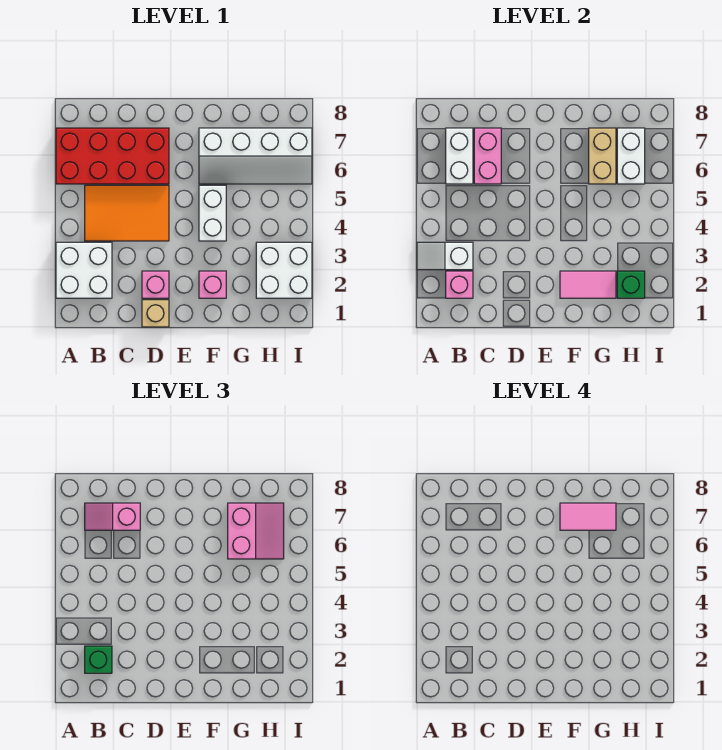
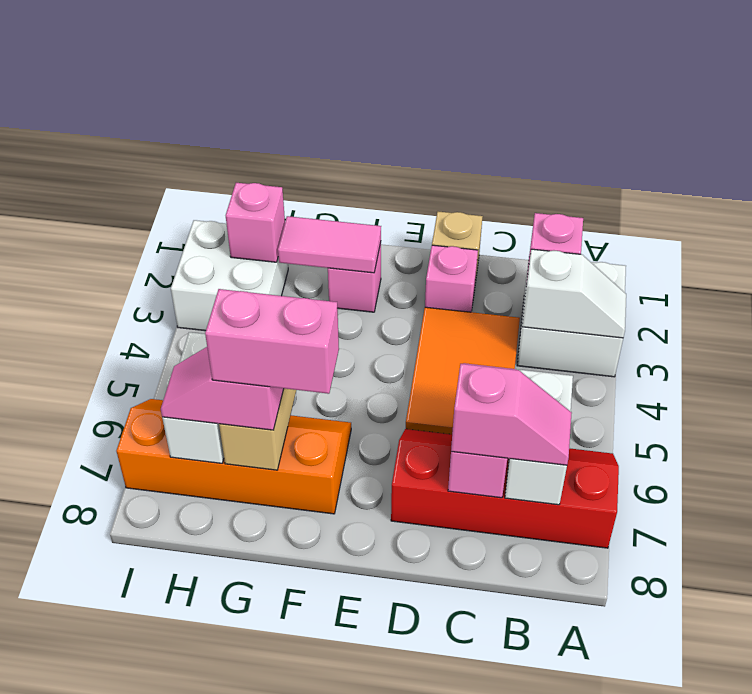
red 2x4 brick [56,128,169,184] -> red 2x4 slope [391,429,619,548]
green 1x1 brick [85,646,112,673] -> none
orange 2x3 tile [85,185,169,241] -> orange 2x3 tile turned to [406,307,520,434]
white 1x2 brick [199,185,226,241] -> none
white 2x4 slope [199,128,312,184] -> orange 2x4 slope [116,399,351,514]
pink 1x2 tile [560,503,616,530] -> pink 1x2 brick [205,289,339,394]
pink 2x2 slope [228,503,284,559] -> pink 1x2 slope [161,347,284,430]
green 1x1 brick [617,271,645,298] -> pink 1x1 brick [226,183,285,262]

